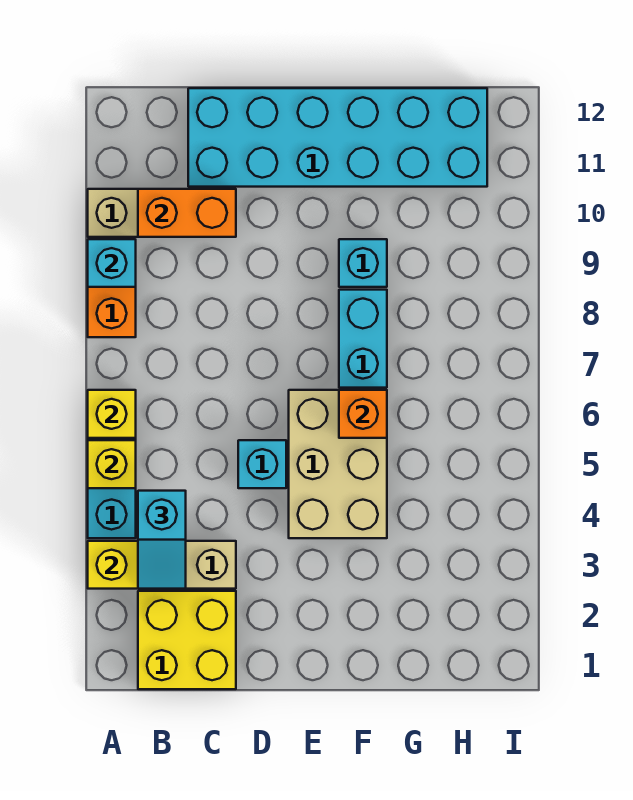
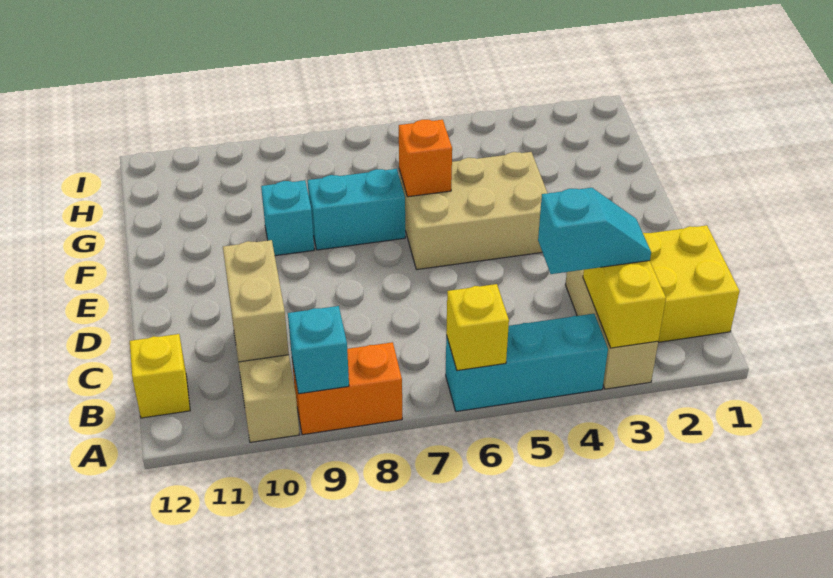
yellow 1x1 brick [88,440,136,488] -> yellow 1x1 brick moved to [130,334,190,418]
orange 1x2 brick [138,189,236,237] -> tan 1x2 brick [223,240,289,362]
cyan 2x6 brick [188,88,487,187] -> none
cyan 1x1 brick [238,440,286,488] -> none

